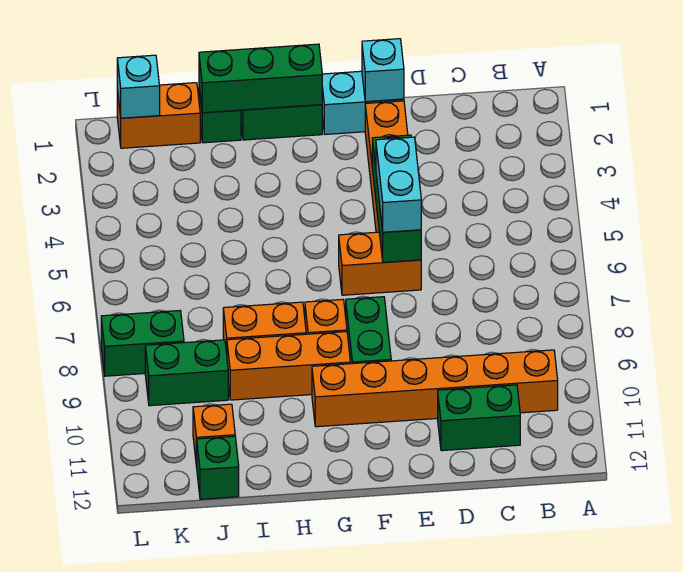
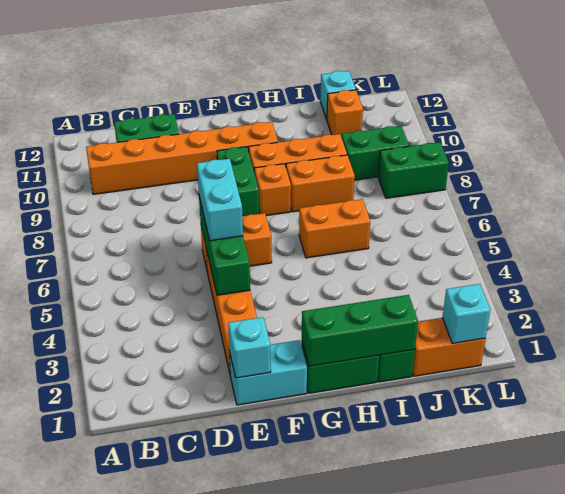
none -> orange 1x2 brick [299,199,370,258]
green 1x1 brick [197,436,239,499] -> cyan 1x1 brick [320,71,356,120]

